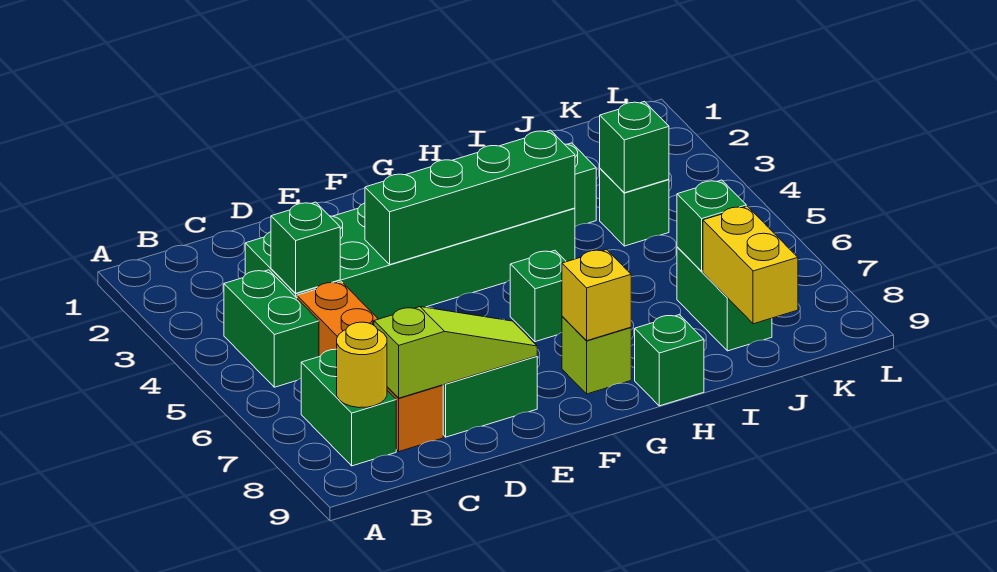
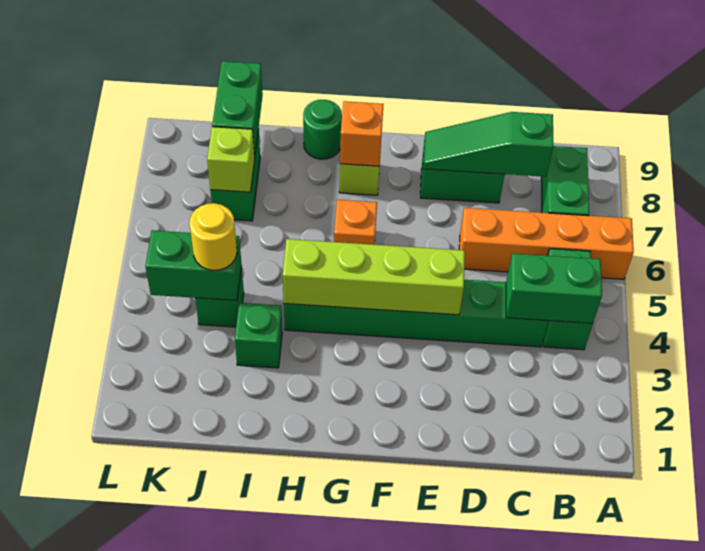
yellow 1x1 round brick [337,322,387,408] -> yellow 1x1 round brick moved to [190,203,237,270]
green 2x6 brick [245,203,575,319] -> green 1x6 brick [284,280,548,347]
green 1x1 brick [271,202,340,293] -> green 1x2 brick [506,253,602,323]
orange 1x4 brick [297,282,443,451] -> orange 1x4 brick turned to [459,208,634,279]
lime 1x3 slope [374,307,537,398] -> green 1x3 slope [423,112,553,177]
green 1x4 brick [365,130,575,264] -> lime 1x4 brick [283,239,465,315]
green 1x1 brick [510,251,566,342] -> orange 1x1 brick [334,200,377,245]
yellow 1x1 brick [562,250,631,341] -> orange 1x1 brick [340,101,384,166]
green 1x1 brick [635,315,704,406] -> green 1x1 round brick [303,100,342,159]
green 1x1 brick [600,102,669,193] -> green 1x2 brick [145,230,242,300]
green 1x1 brick [677,180,746,271] -> lime 1x1 brick [207,127,255,192]
yellow 1x2 brick [703,206,798,324] -> green 1x2 brick [212,61,263,158]

